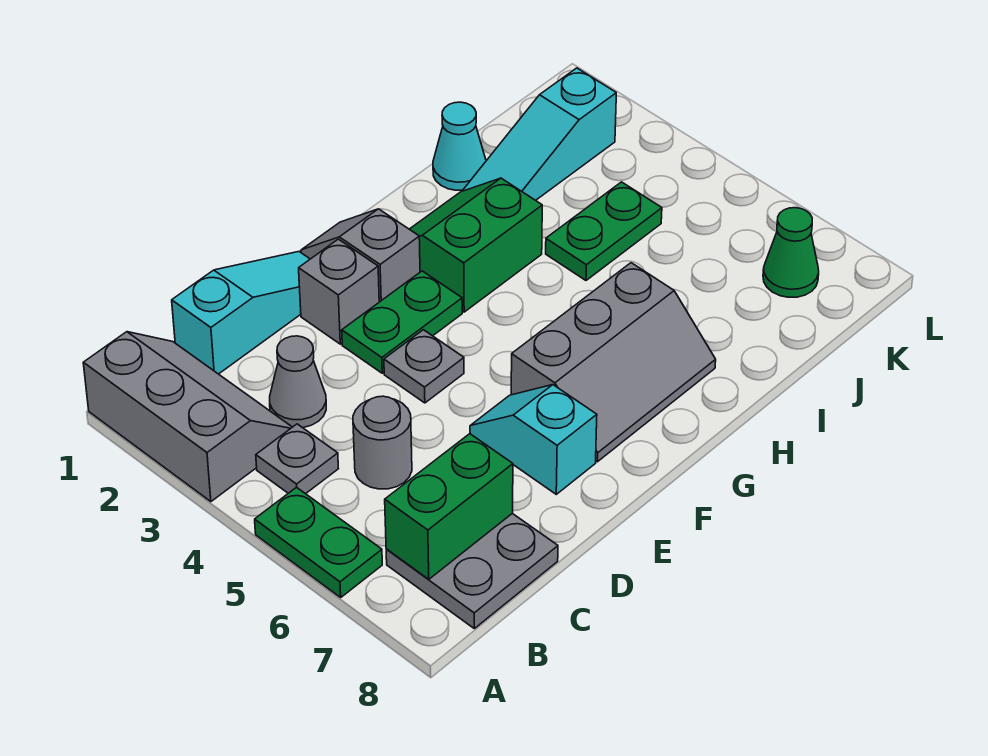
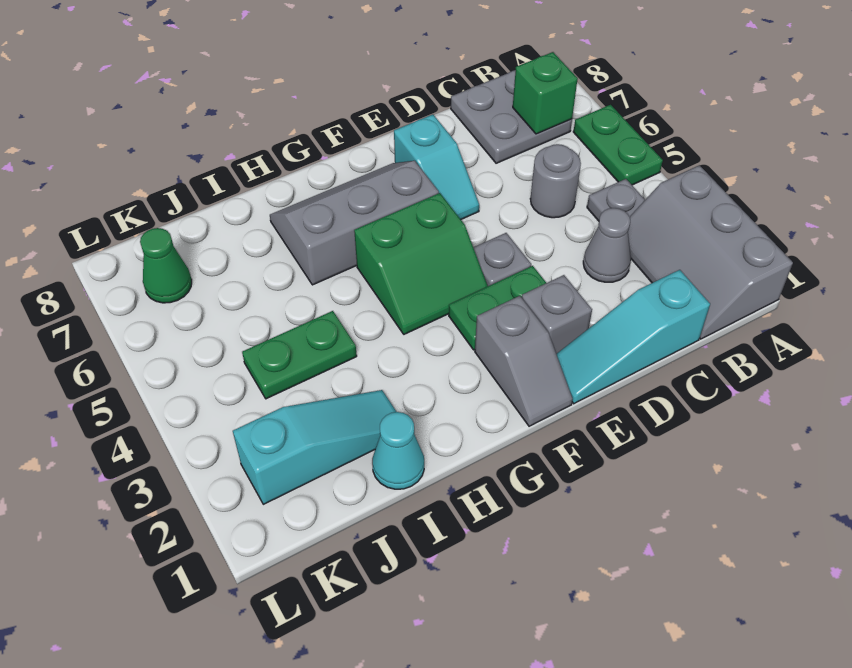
green 1x2 brick [385,434,513,579] -> green 1x1 brick [513,52,578,134]
green 2x2 slope [410,178,542,312] -> green 2x2 slope moved to [354,193,488,334]

